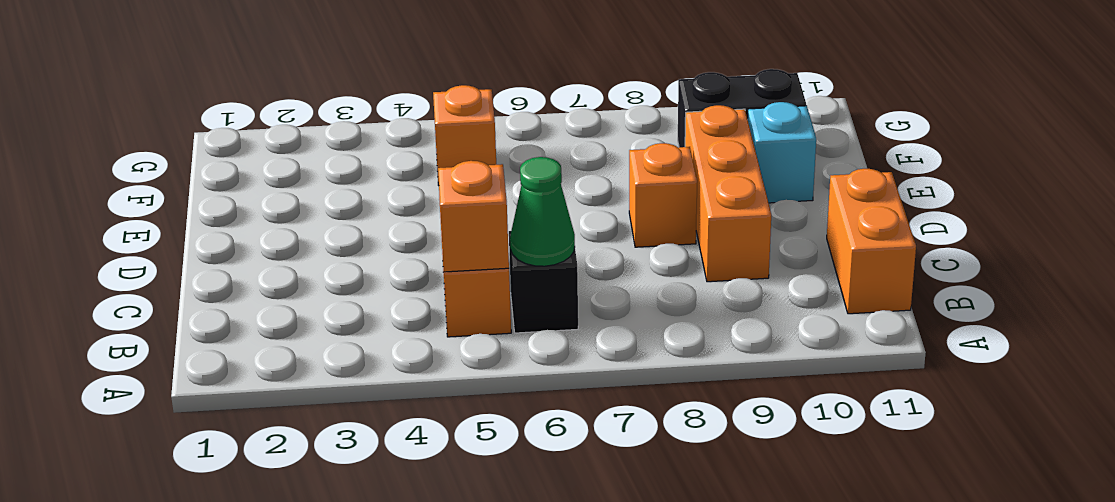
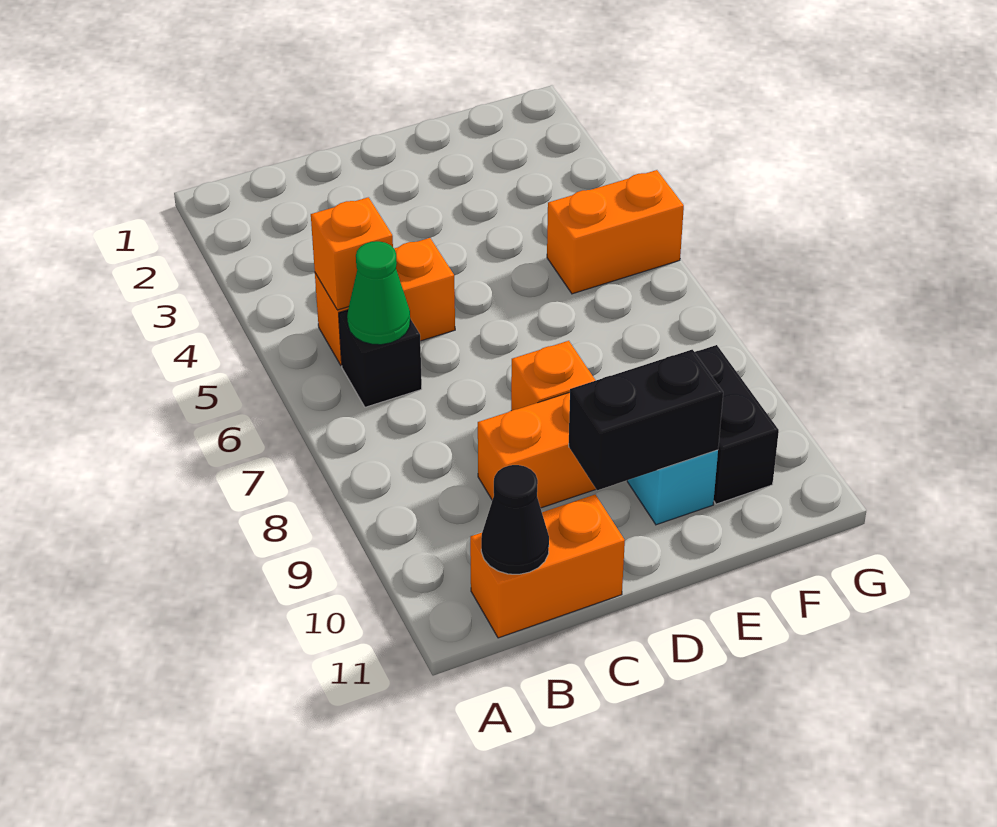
none -> black 1x1 cone [481,465,549,574]
none -> black 1x2 brick [569,350,723,490]
orange 1x1 brick [433,85,496,185] -> orange 1x2 brick [547,170,684,294]

